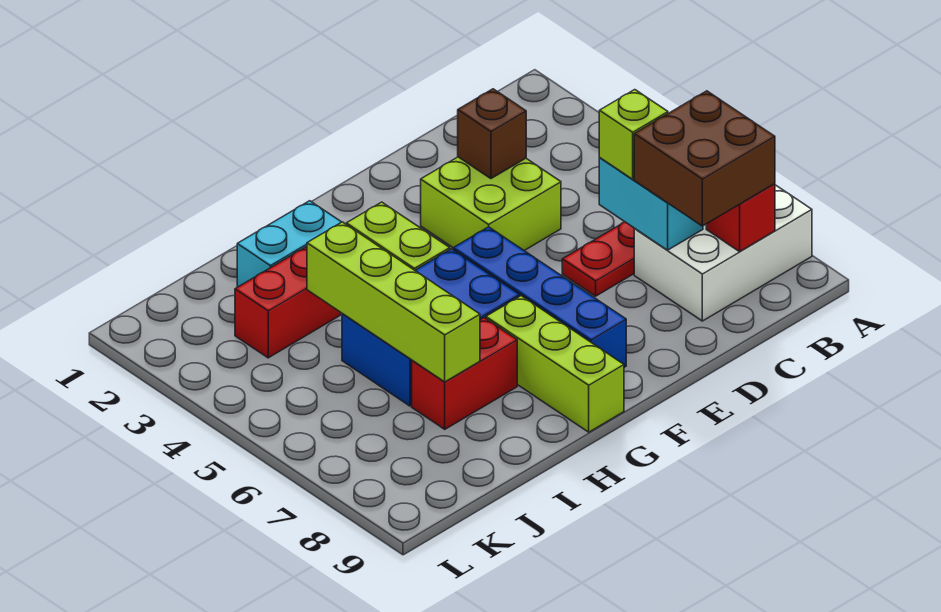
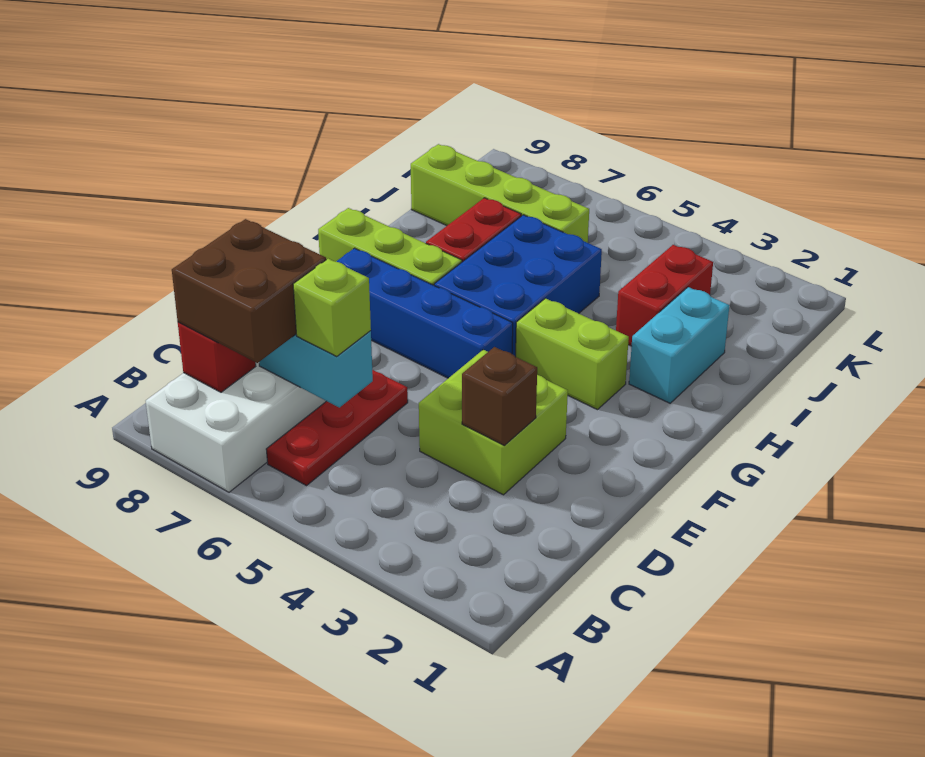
lime 1x4 brick [307,222,480,382] -> lime 1x4 brick moved to [411,144,589,243]

